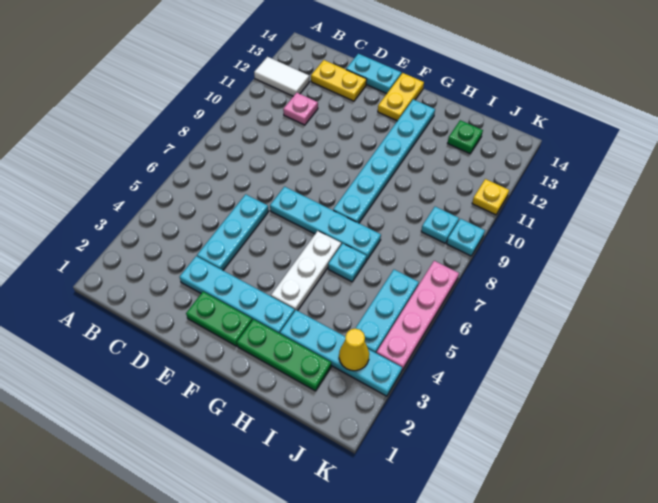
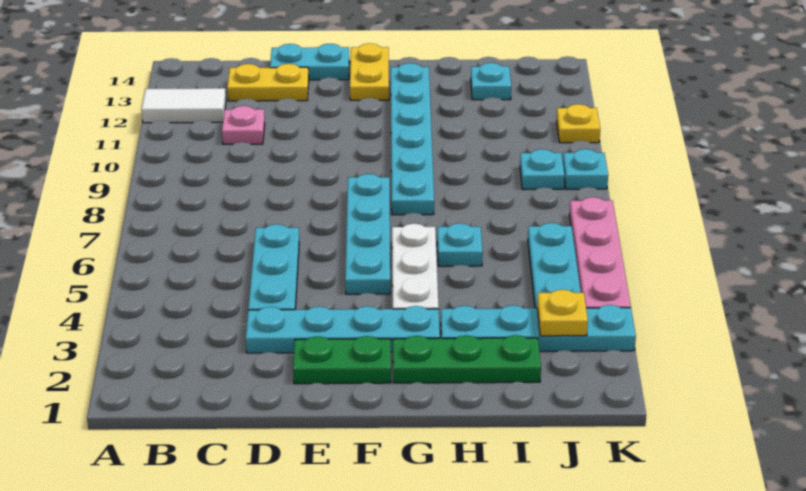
cyan 1x4 plate [270,187,381,260] -> cyan 1x4 plate turned to [345,174,390,294]
green 1x1 plate [448,120,483,154] -> cyan 1x1 plate [471,63,511,100]
yellow 1x1 cone [339,329,369,371] -> yellow 1x1 plate [537,290,588,336]

